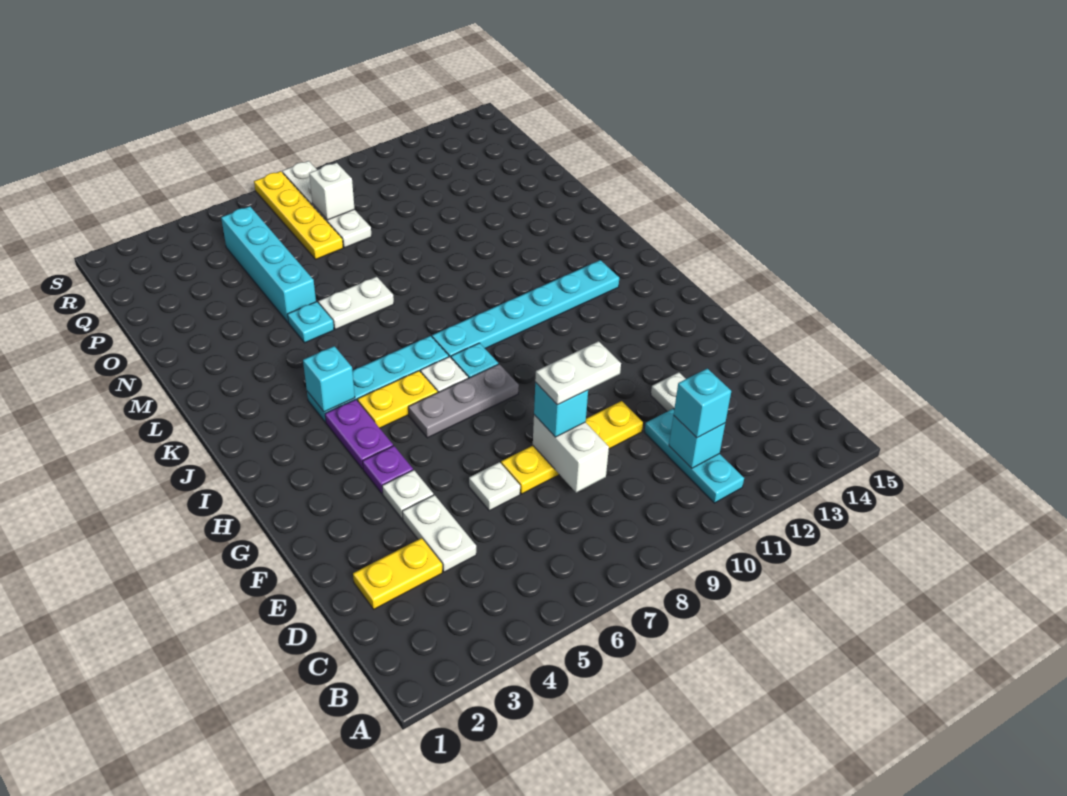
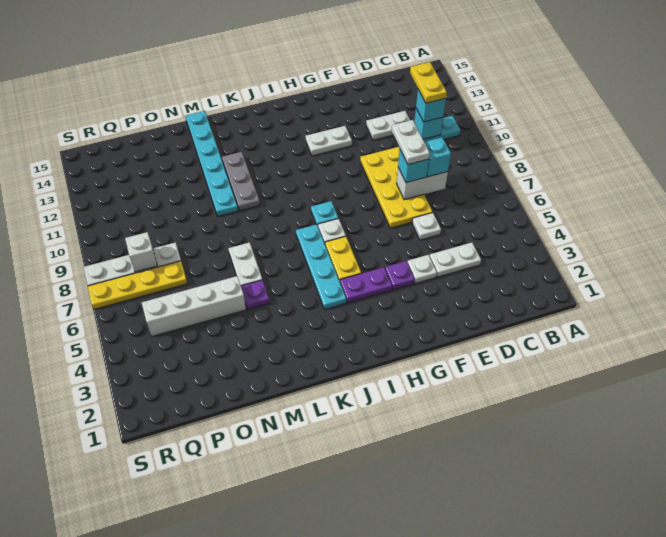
yellow 1x2 plate [353,538,442,609] -> yellow 1x2 plate moved to [410,62,447,103]
yellow 1x4 plate [501,401,643,494] -> yellow 2x4 plate [360,147,432,228]
none -> white 1x2 plate [306,126,352,156]
grey 1x3 plate [408,364,519,438] -> grey 1x3 plate moved to [222,152,260,211]
cyan 1x1 brick [303,346,355,412] -> cyan 1x1 brick moved to [424,138,451,177]
cyan 1x6 plate [432,260,619,358] -> cyan 1x6 plate moved to [186,111,238,216]
cyan 1x1 plate [287,302,334,343] -> purple 1x1 plate [241,280,270,309]
cyan 1x4 brick [221,206,316,322] -> white 1x4 brick [142,276,246,336]

